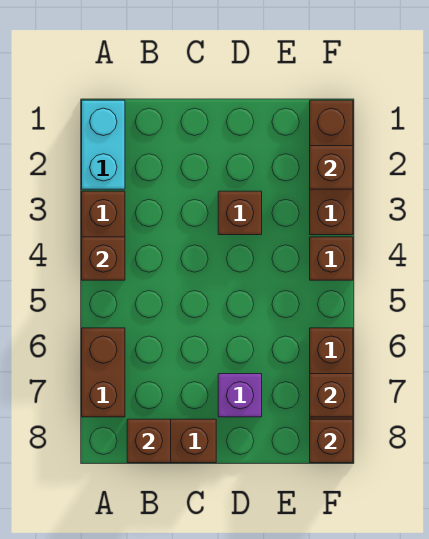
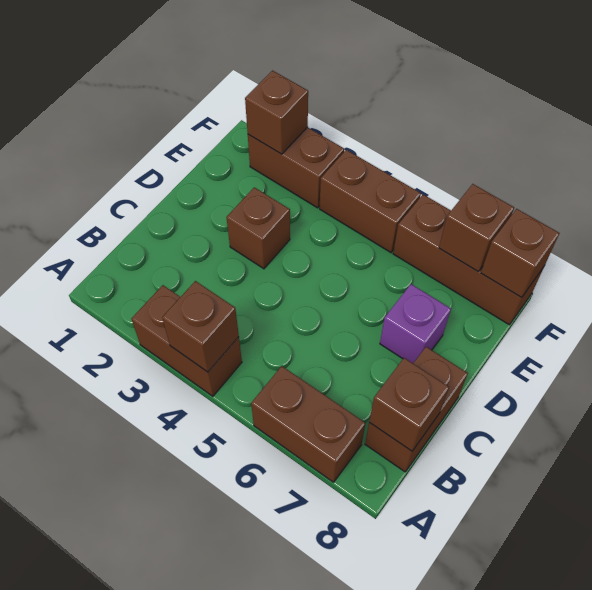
cyan 1x2 brick [82,100,125,189] -> none
brown 1x3 brick [310,100,353,235] -> brown 1x2 brick [248,127,344,208]
brown 1x1 brick [310,237,353,280] -> brown 1x2 brick [320,150,421,252]

